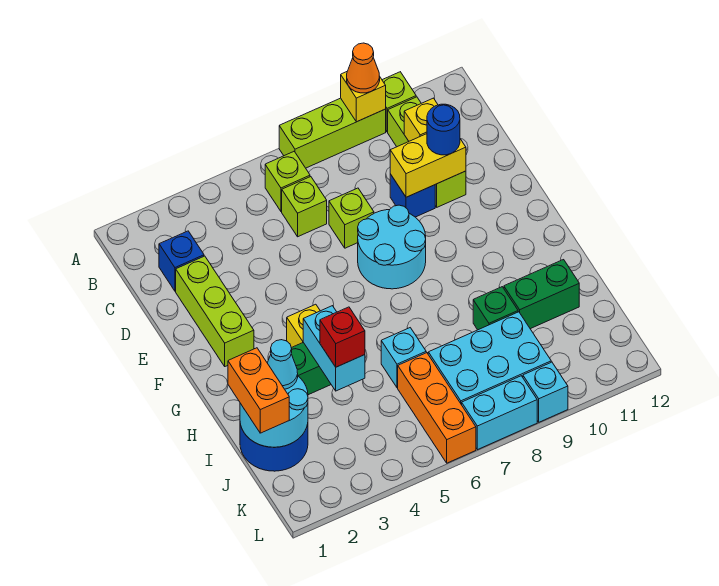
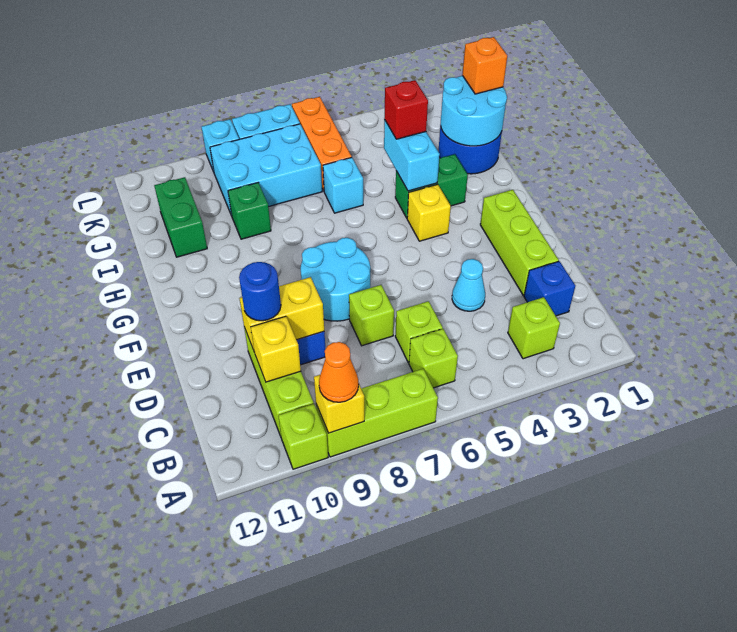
none -> lime 1x1 brick [508,297,560,359]
orange 1x2 brick [228,348,289,433] -> orange 1x1 brick [462,37,507,94]
cyan 1x1 cone [268,340,298,389] -> cyan 1x1 cone moved to [452,259,485,311]
green 1x2 brick [504,260,579,329] -> green 1x2 brick turned to [154,177,207,257]

